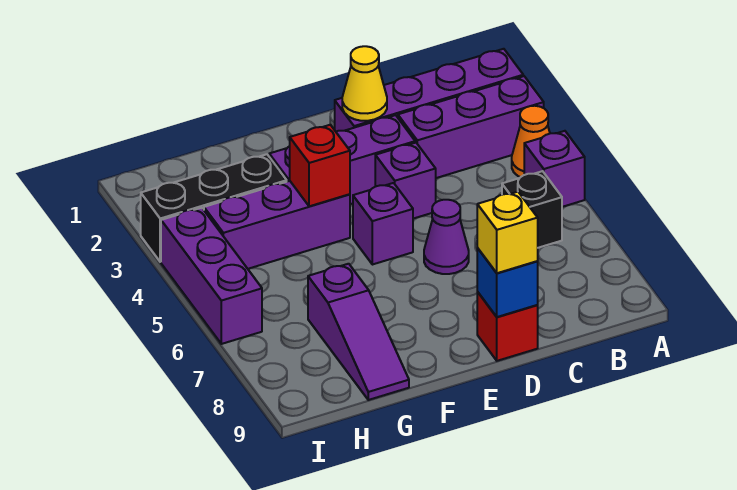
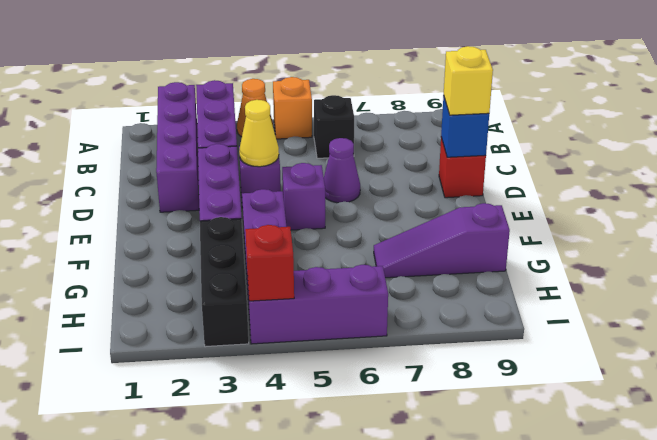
purple 1x1 brick [524,131,585,207] -> orange 1x1 brick [273,77,312,139]
yellow 1x1 cone [342,46,387,121] -> yellow 1x1 cone moved to [239,100,279,167]
red 1x1 brick [290,125,350,206] -> red 1x1 brick moved to [245,225,294,301]
purple 1x3 slope [308,264,409,400] -> purple 1x3 slope turned to [374,203,510,278]

